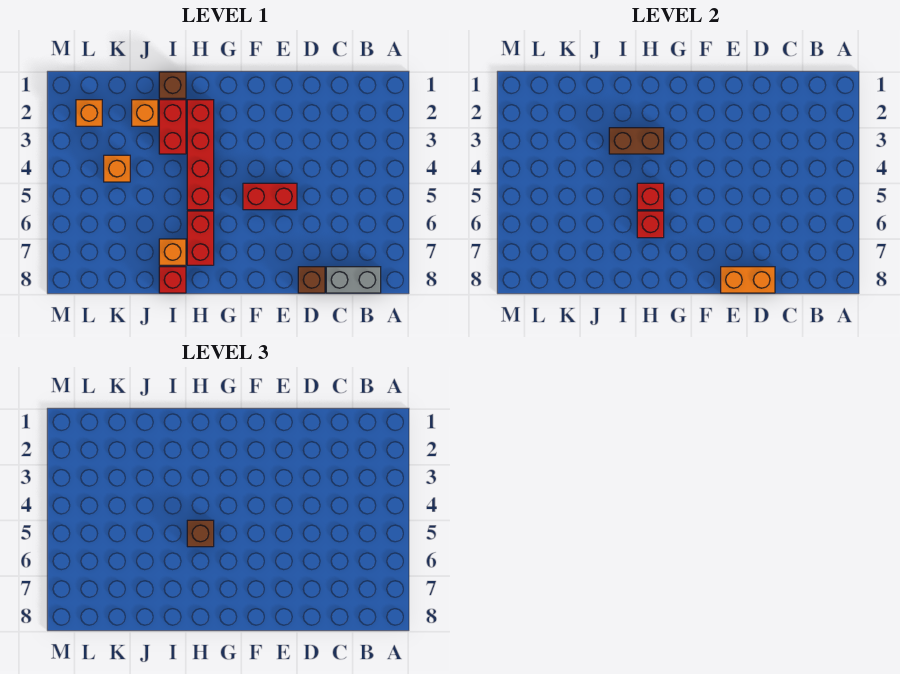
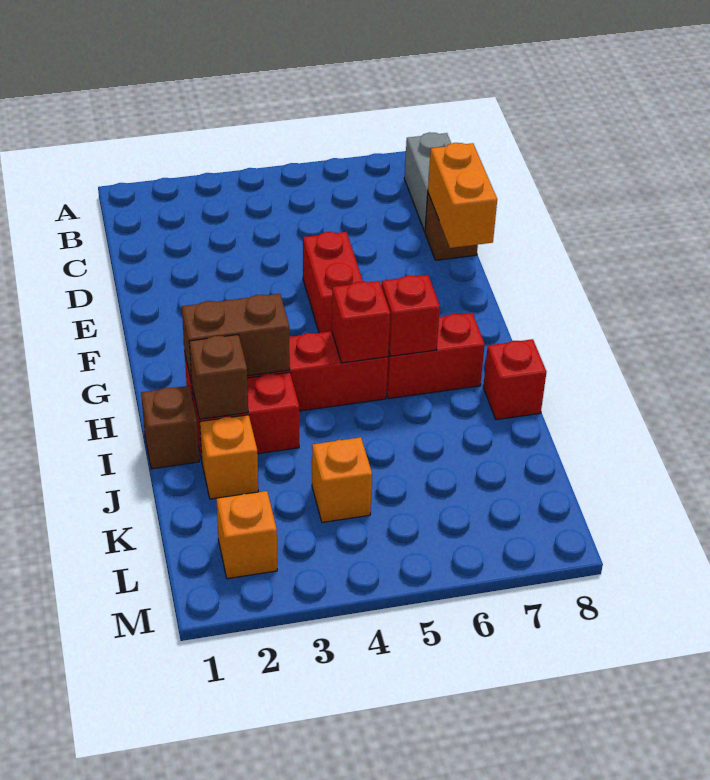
brown 1x2 brick [609,128,664,154] -> brown 1x2 brick turned to [182,294,290,383]
brown 1x1 brick [187,520,214,547] -> brown 1x1 brick moved to [189,335,248,419]
orange 1x1 brick [159,239,186,265] -> none

